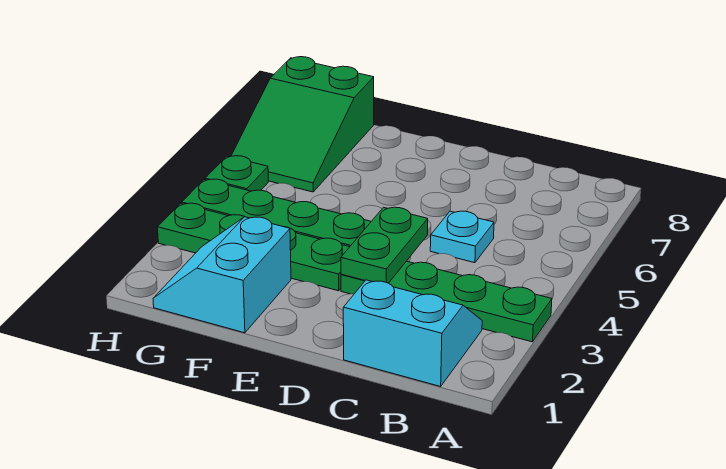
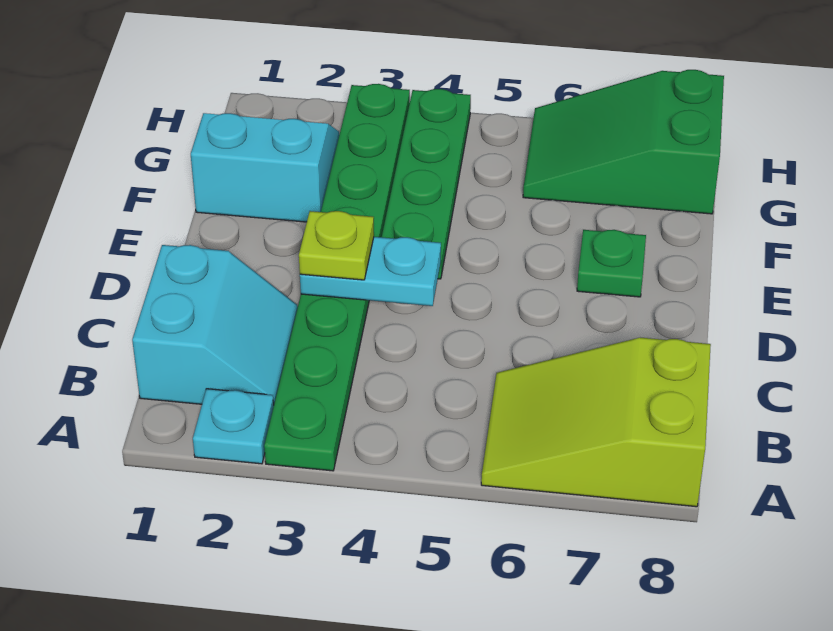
none -> lime 2x3 slope [481,338,711,507]
cyan 1x1 plate [430,211,494,263] -> cyan 1x1 plate moved to [193,389,274,464]
green 1x2 plate [341,207,428,283] -> cyan 1x2 plate [300,237,441,306]
none -> lime 1x1 plate [299,211,374,280]
green 1x1 plate [205,156,268,191] -> green 1x1 plate moved to [577,230,646,297]

